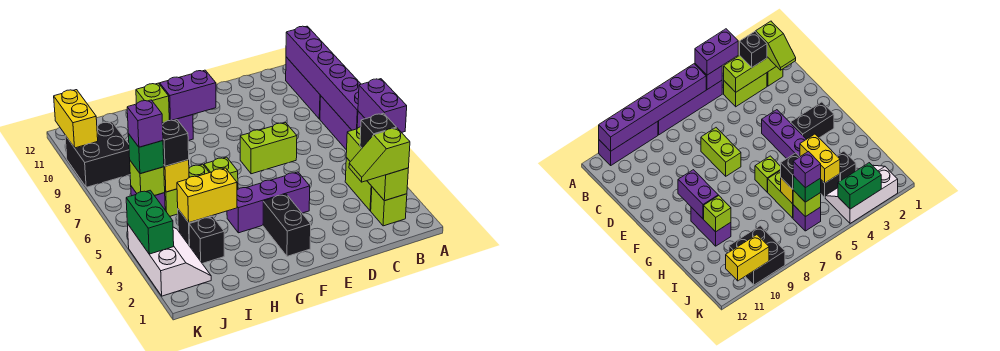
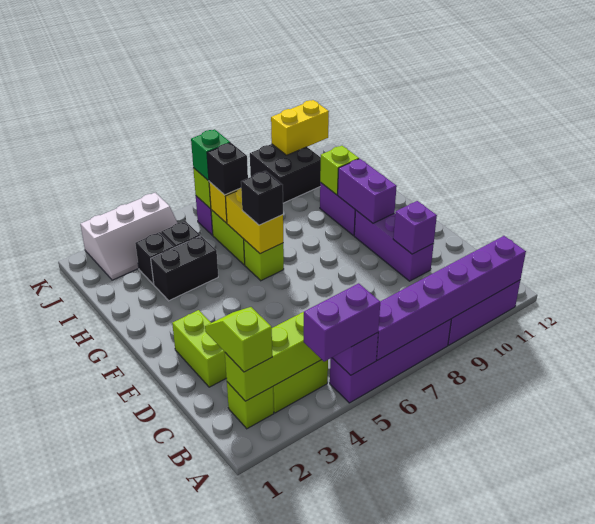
black 1x1 brick [360,113,396,148] -> black 1x1 brick moved to [241,171,283,225]
lime 1x2 brick [240,123,297,174] -> lime 1x2 brick moved to [172,310,226,387]
purple 1x3 brick [227,172,310,233] -> purple 1x3 brick moved to [354,210,434,281]
black 1x2 brick [263,194,311,256] -> black 1x2 brick moved to [151,236,218,301]
yellow 1x2 brick [177,168,237,223] -> yellow 1x2 brick moved to [225,188,283,254]
purple 1x1 brick [127,100,163,147] -> purple 1x1 brick moved to [393,201,437,254]
green 1x2 brick [126,190,174,254] -> none

